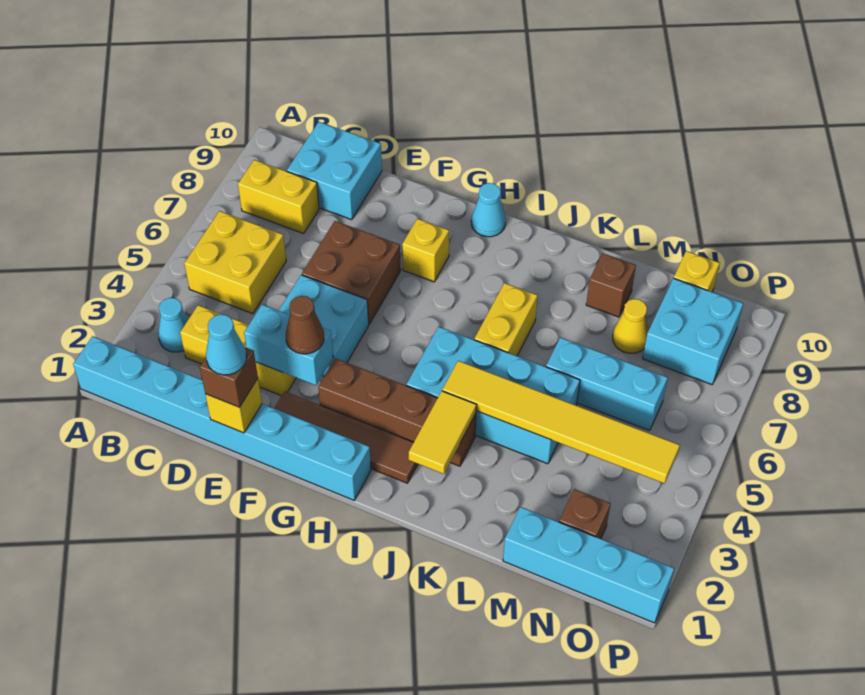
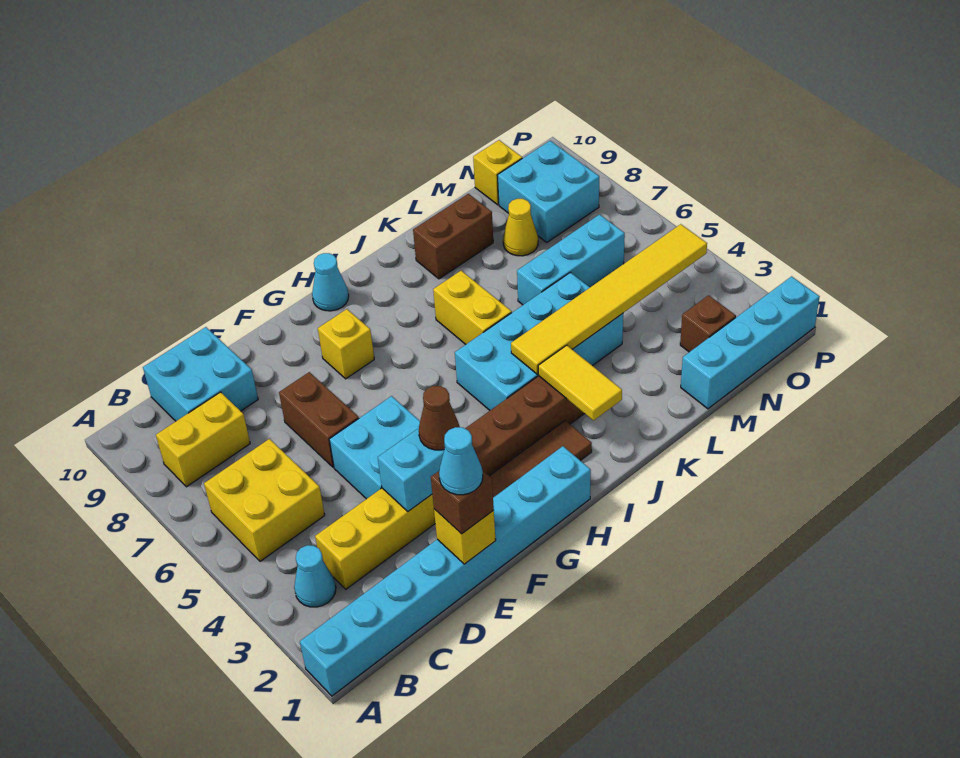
brown 2x2 brick [302,221,401,324] -> brown 1x2 brick [279,372,359,467]
brown 1x1 brick [586,253,636,317] -> brown 1x2 brick [413,194,493,279]

